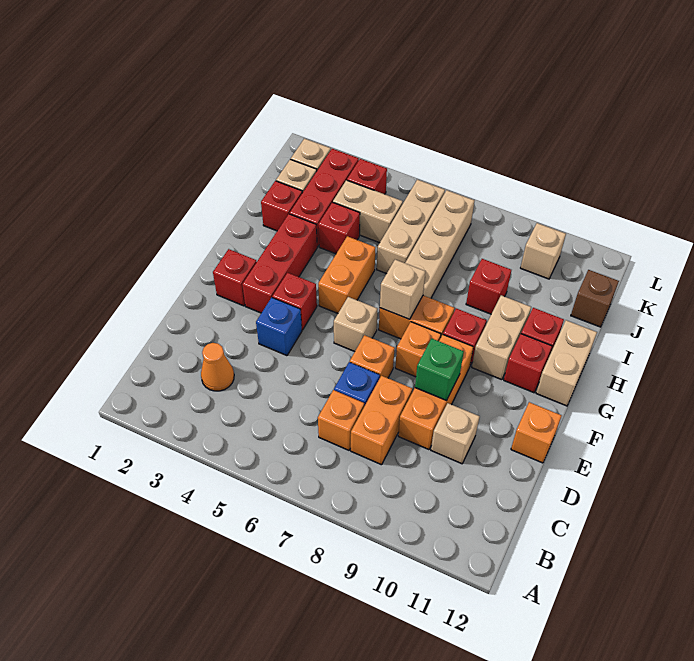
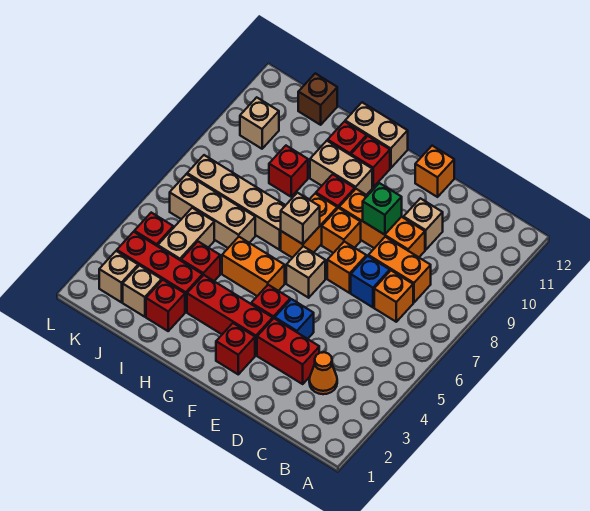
none -> red 1x2 brick [257,318,319,384]

